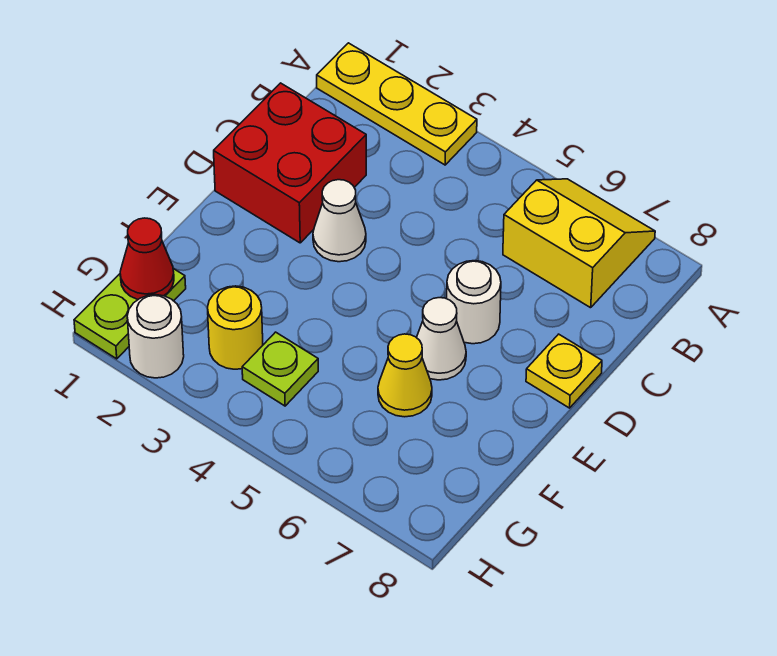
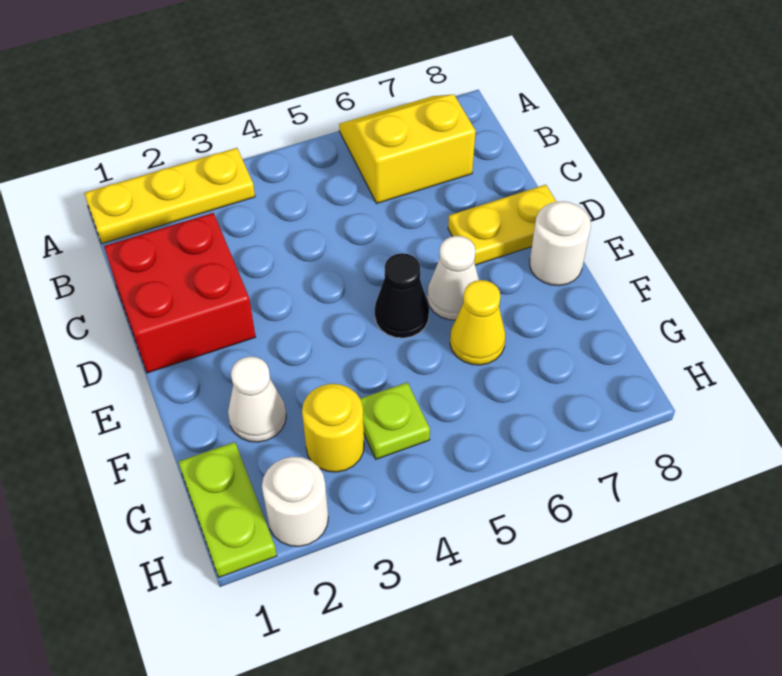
white 1x1 cone [313,180,366,262] -> white 1x1 cone moved to [228,356,286,442]
white 1x1 round brick [447,261,501,344] -> white 1x1 round brick moved to [530,202,591,286]
yellow 1x1 plate [526,334,602,408] -> yellow 1x2 plate [448,185,556,265]
none -> black 1x1 cone [375,253,429,338]
red 1x1 cone [120,218,174,299] -> none

